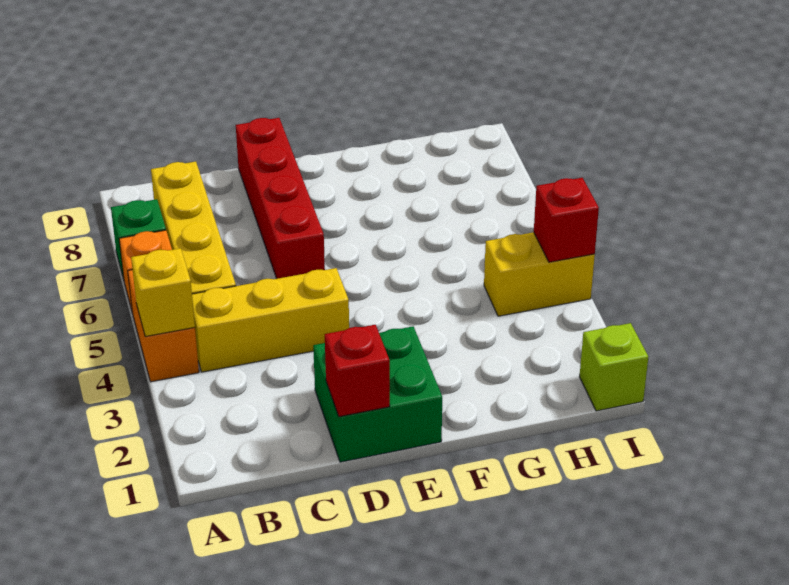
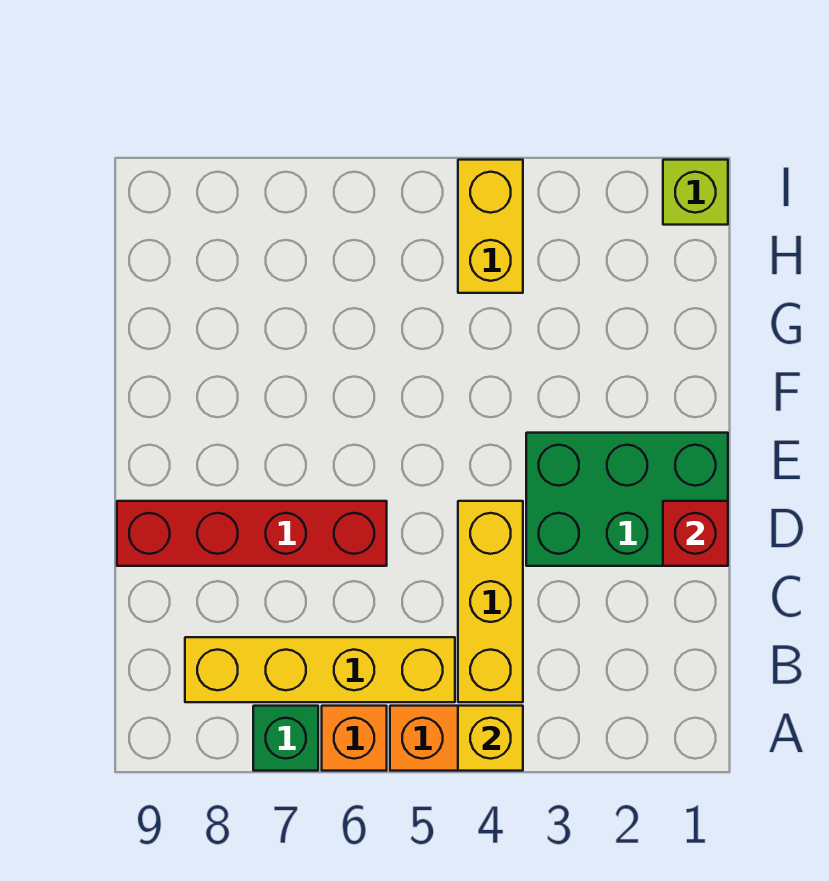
green 2x2 brick [313,327,442,462] -> green 2x3 brick [526,433,728,566]
red 1x1 brick [534,178,599,262] -> none

